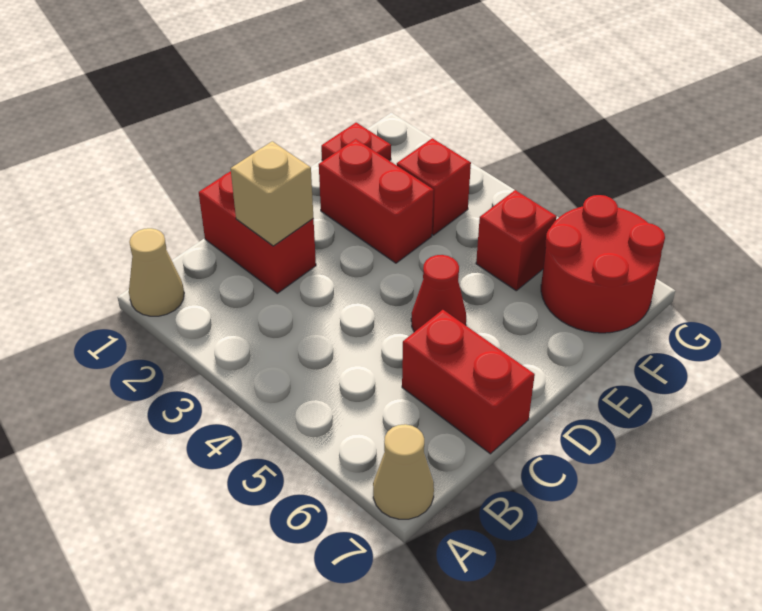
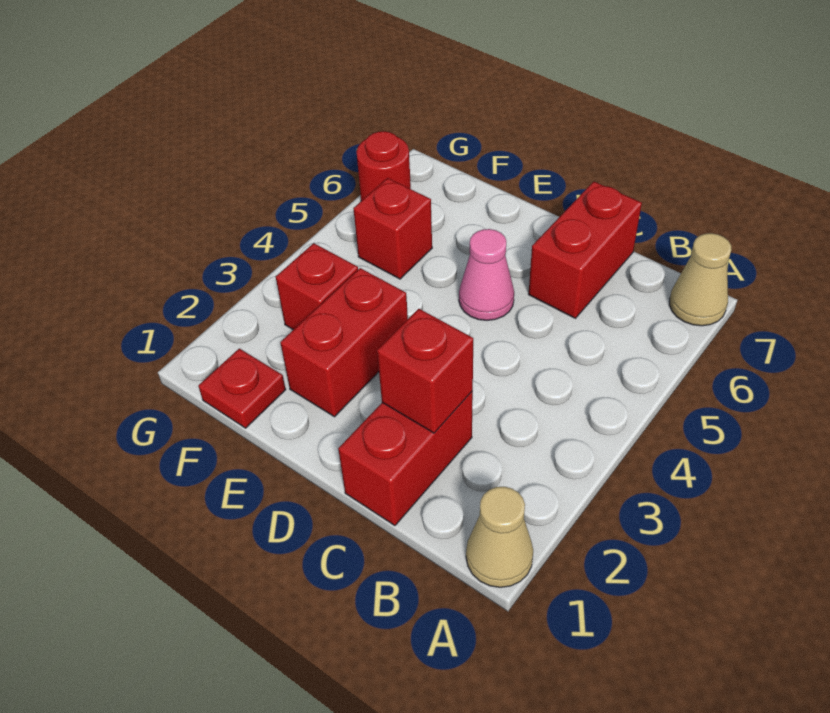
tan 1x1 brick [231,141,313,246] -> red 1x1 brick [377,309,473,433]
red 1x1 cone [411,255,466,332] -> pink 1x1 cone [459,229,514,320]
red 2x2 round brick [541,195,665,333] -> red 1x1 round brick [356,131,411,201]

